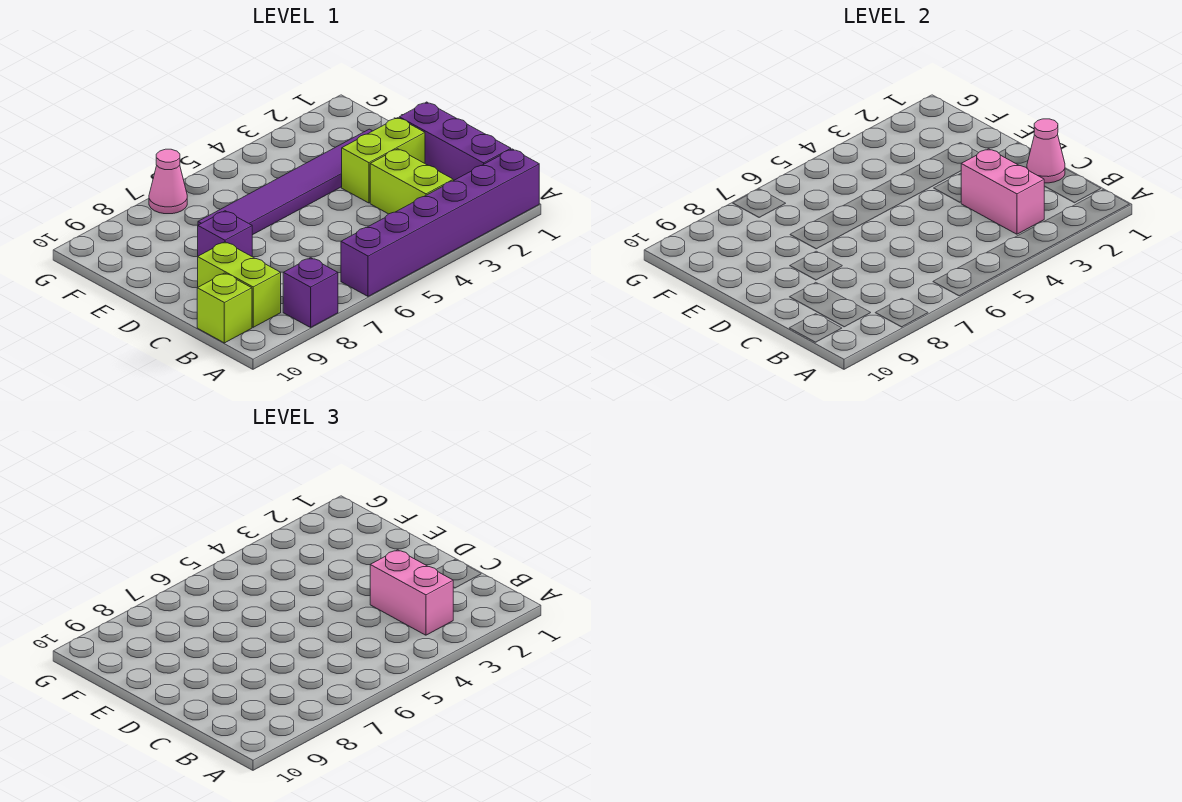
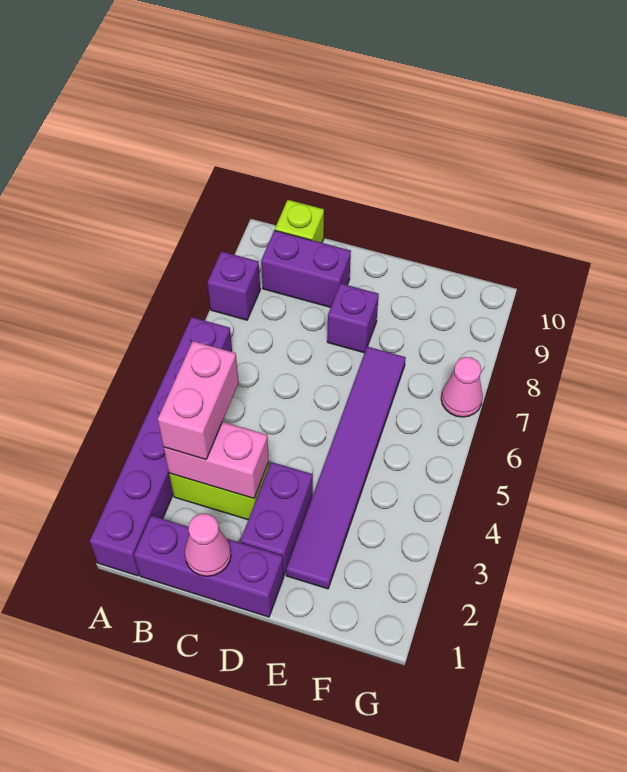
pink 1x2 brick [370,550,453,635] -> pink 1x2 brick turned to [158,341,239,459]
lime 1x2 brick [198,242,281,327] -> purple 1x2 brick [261,230,351,307]
lime 1x2 brick [342,118,425,203] -> purple 1x2 brick [241,462,313,575]

